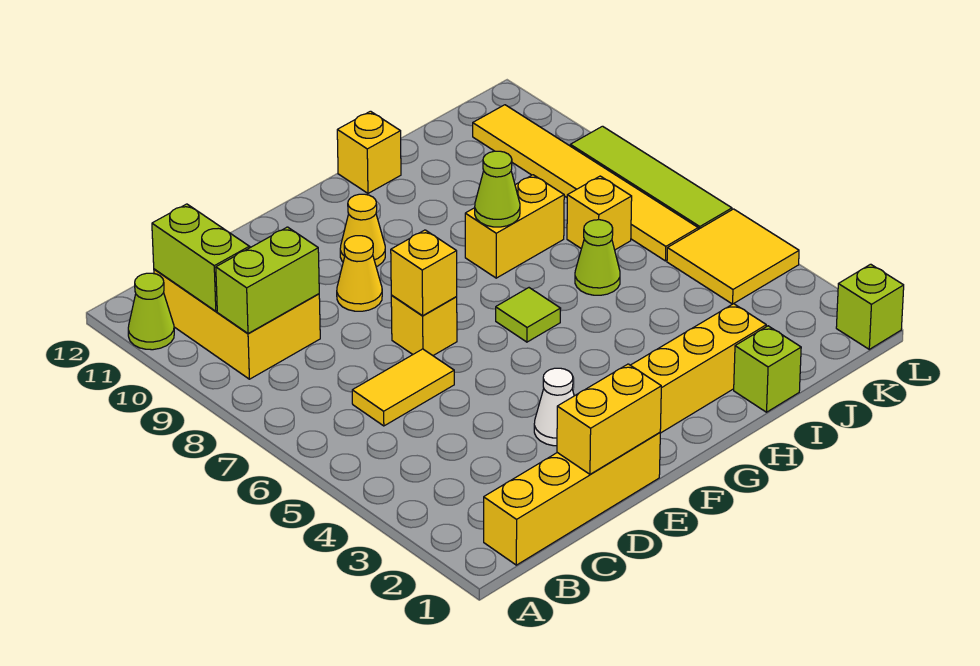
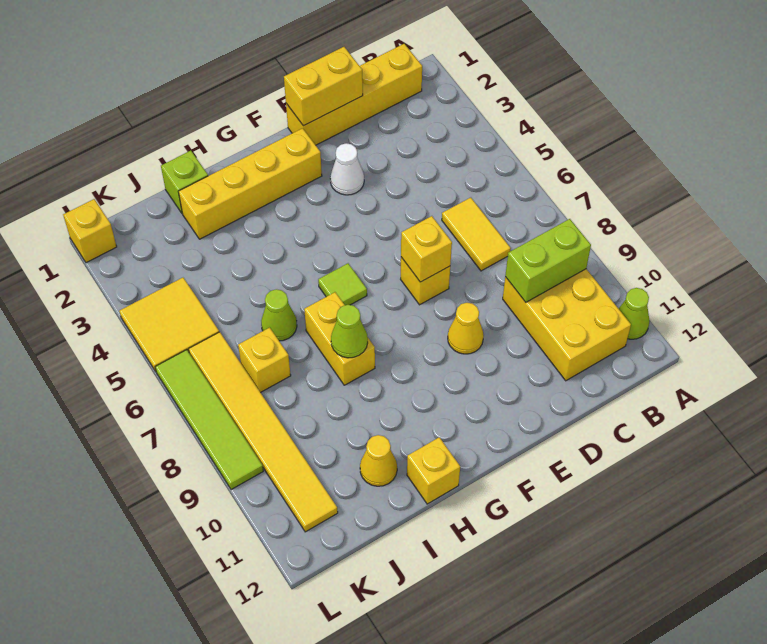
lime 1x2 brick [152,204,249,311] -> none
yellow 1x2 tile [352,349,454,426] -> yellow 1x2 tile turned to [442,198,511,271]
yellow 1x1 cone [340,194,385,267] -> yellow 1x1 cone moved to [360,435,397,486]
yellow 1x2 brick [465,175,564,278] -> yellow 1x2 brick turned to [304,292,375,385]
lime 1x1 brick [836,264,904,349] -> yellow 1x1 brick [63,199,117,263]

